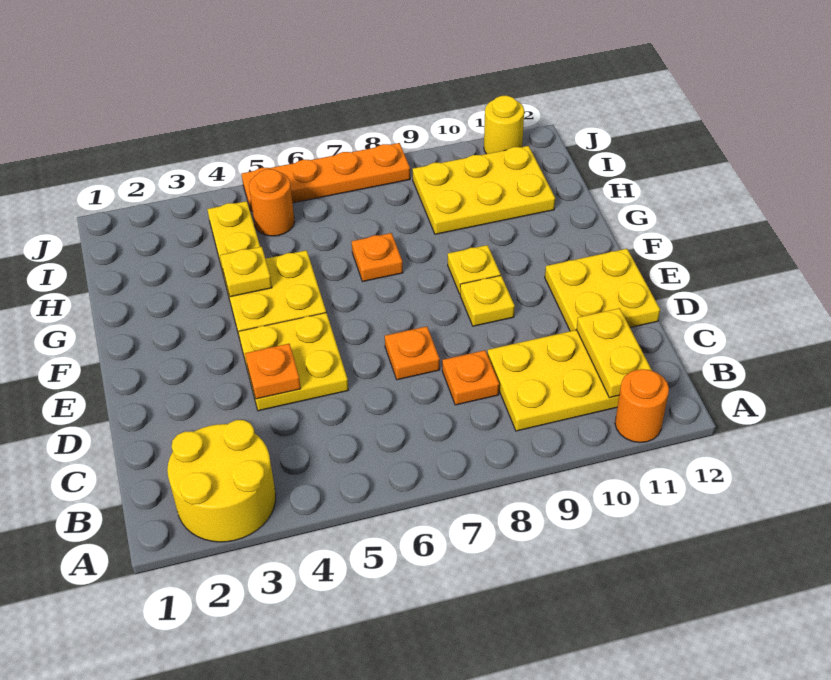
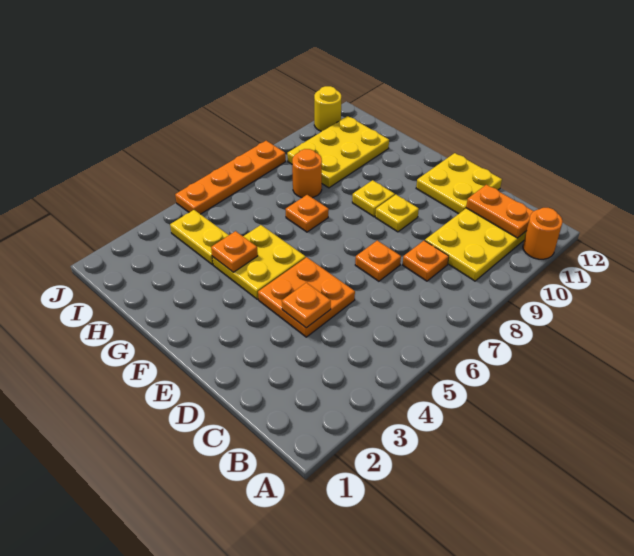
yellow 2x2 round brick [167,420,276,542] -> none
yellow 1x2 plate [577,308,652,398] -> orange 1x2 plate [466,185,534,238]
yellow 2x2 plate [238,313,348,411] -> orange 2x2 plate [258,257,355,337]
yellow 1x1 plate [220,247,272,297] -> orange 1x1 plate [211,231,258,272]
orange 1x1 round brick [249,169,295,236] -> orange 1x1 round brick moved to [292,149,322,198]

